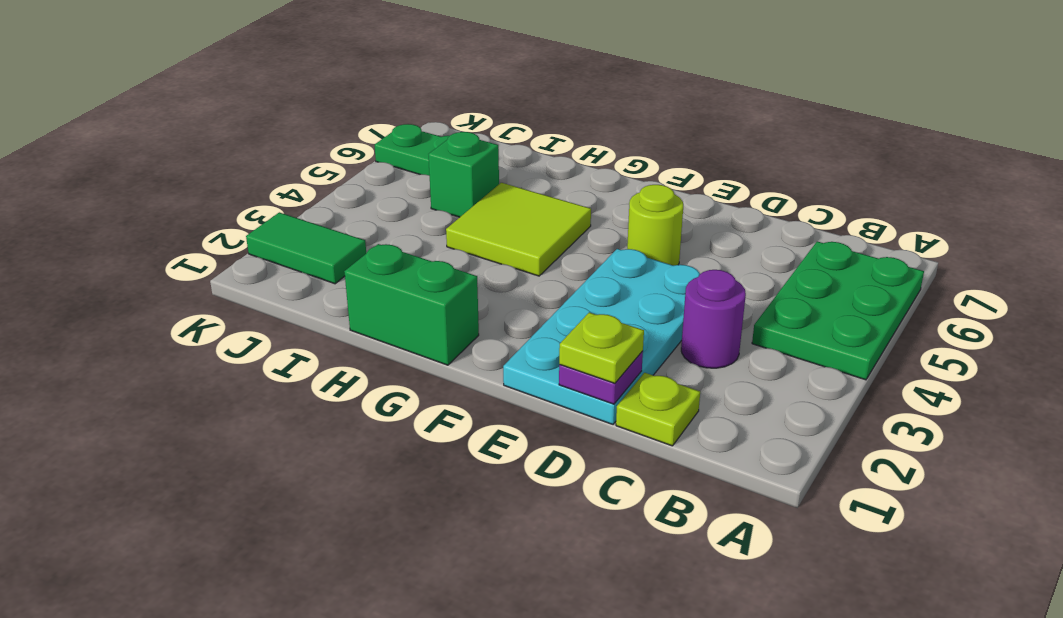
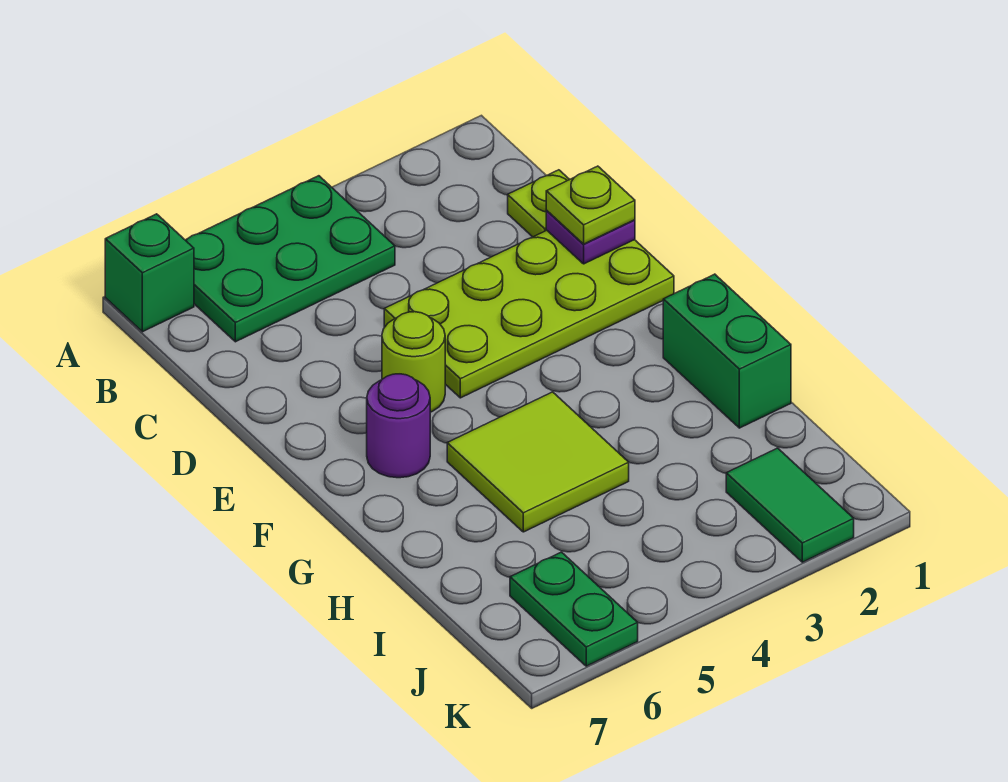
purple 1x1 round brick [681,270,746,368] -> purple 1x1 round brick moved to [367,374,430,478]
cyan 2x4 plate [503,249,700,424] -> lime 2x4 plate [384,230,674,398]
green 1x1 brick [429,132,499,217] -> green 1x1 brick moved to [105,214,194,332]

